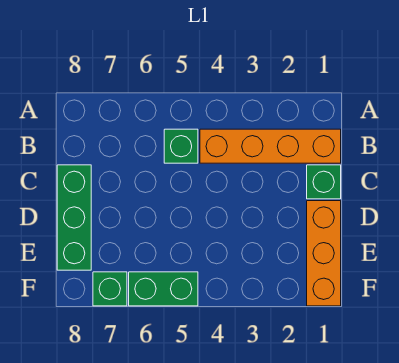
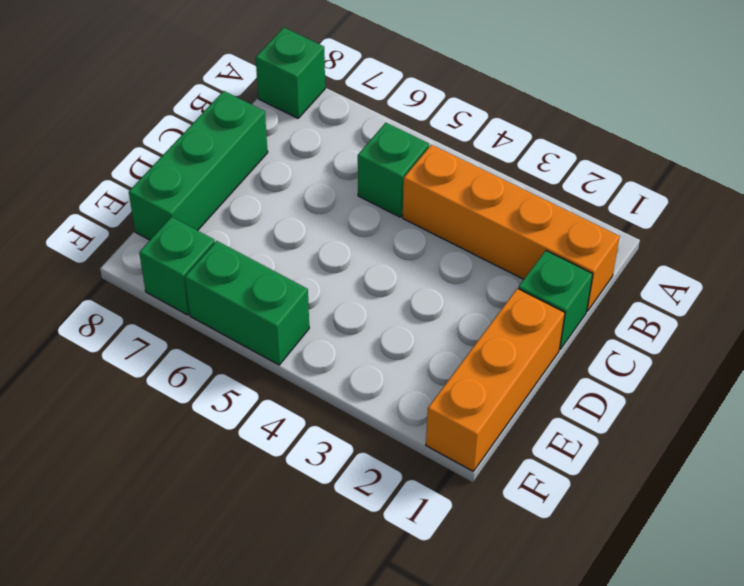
none -> green 1x1 brick [256,27,325,118]

